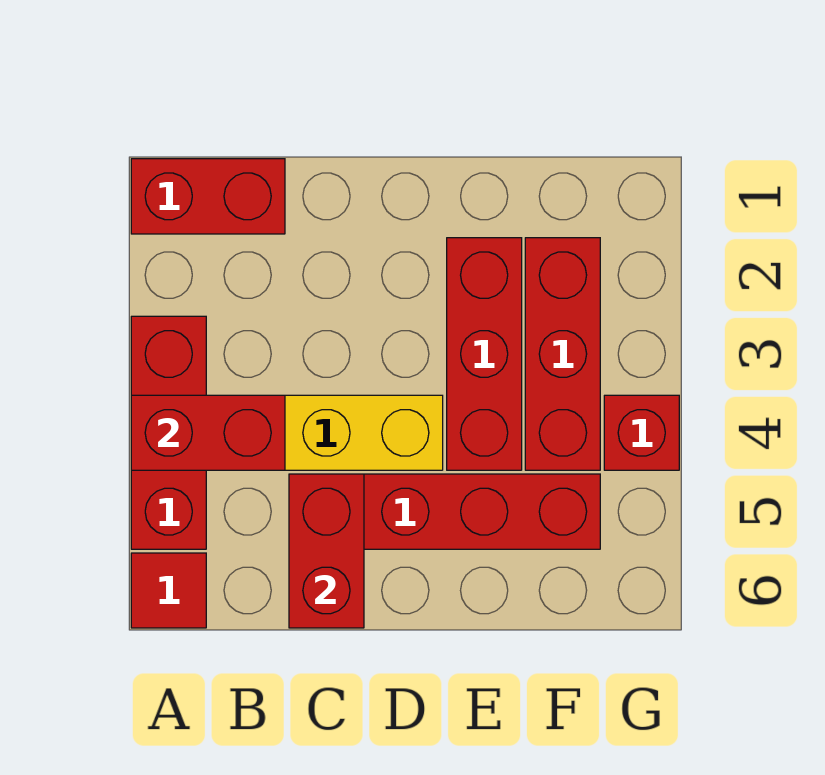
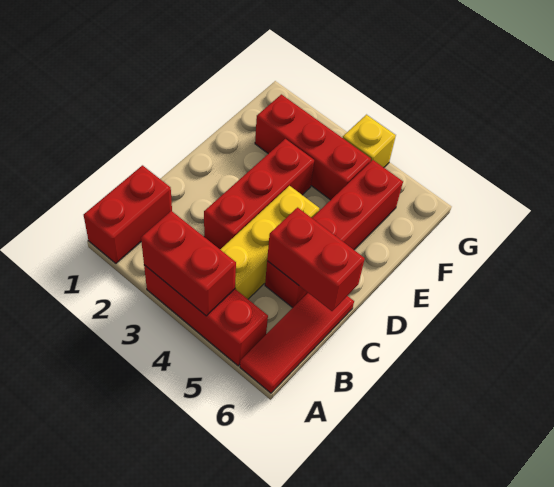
red 1x2 brick [131,395,285,470] -> red 1x2 brick turned to [141,211,236,316]
red 1x1 tile [131,553,206,628] -> red 1x3 tile [240,293,354,393]
red 1x3 brick [447,238,522,470] -> red 1x3 brick turned to [204,139,314,249]
red 1x1 brick [604,395,679,470] -> yellow 1x1 brick [343,115,396,167]

